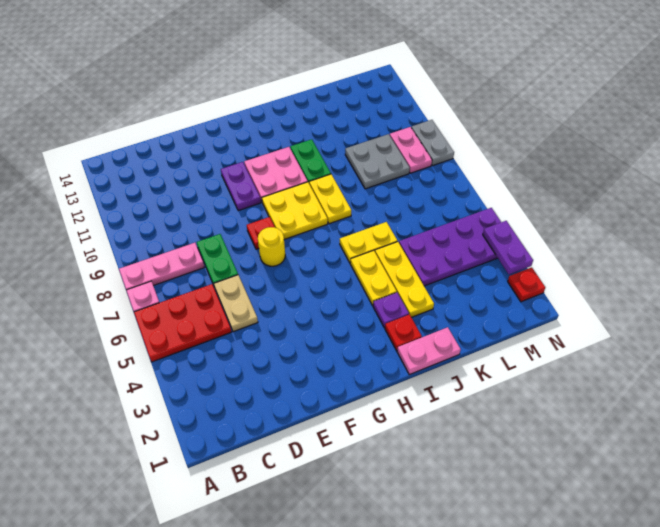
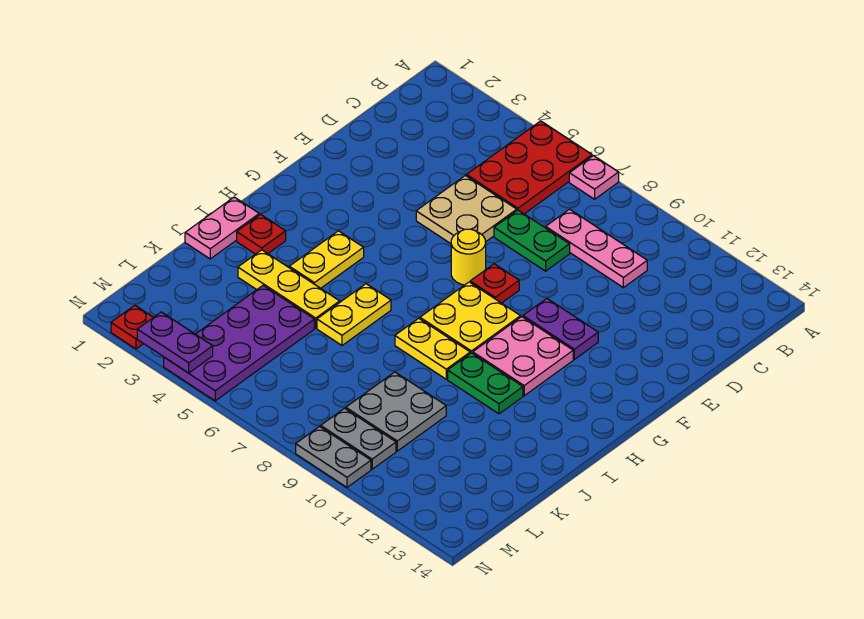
pink 1x3 plate [119,243,204,290] -> pink 1x3 plate turned to [546,209,647,288]
tan 1x2 plate [214,275,258,332] -> tan 2x2 plate [416,176,517,244]
purple 1x1 plate [373,293,409,328] -> none
yellow 1x2 plate [350,250,397,306] -> yellow 1x2 plate turned to [289,231,364,288]
pink 1x2 plate [390,127,432,173] -> grey 1x2 plate [321,408,396,469]

